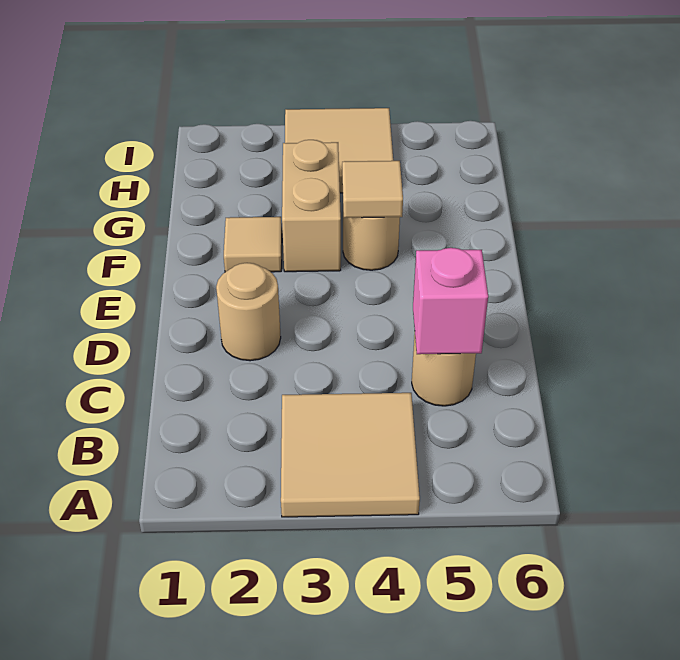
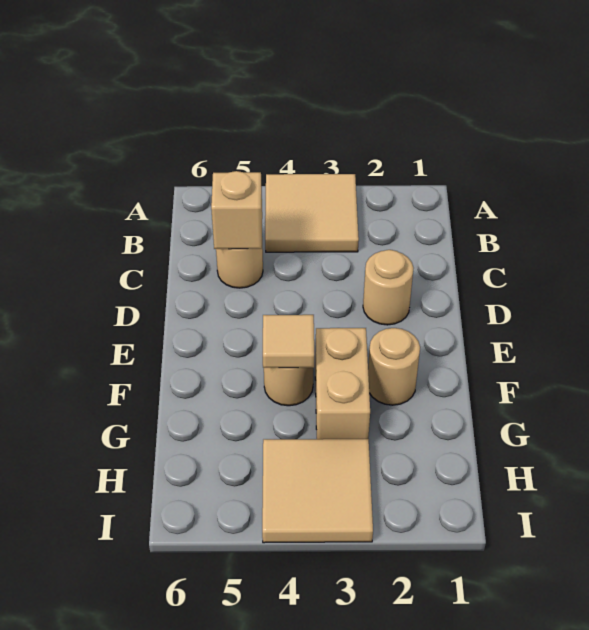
pink 1x1 brick [413,248,488,354] -> tan 1x1 brick [211,171,262,249]
tan 1x1 tile [224,217,282,272] -> tan 1x1 round brick [368,328,420,405]

